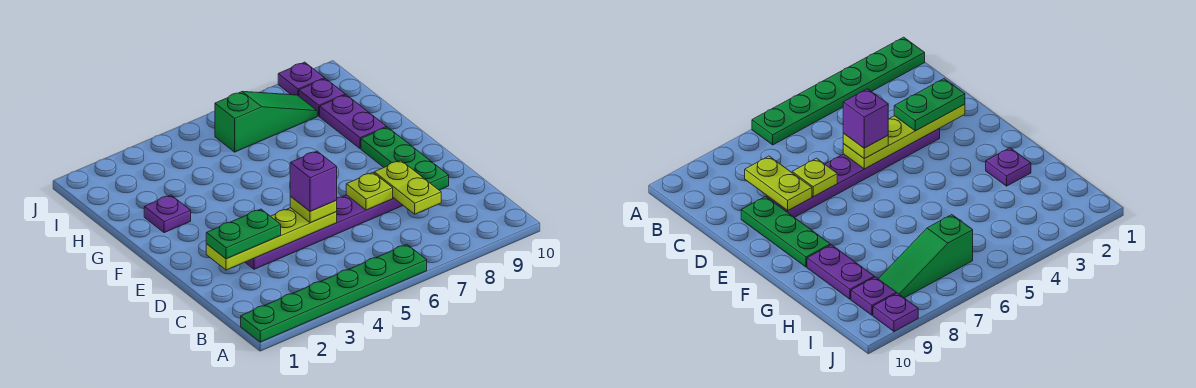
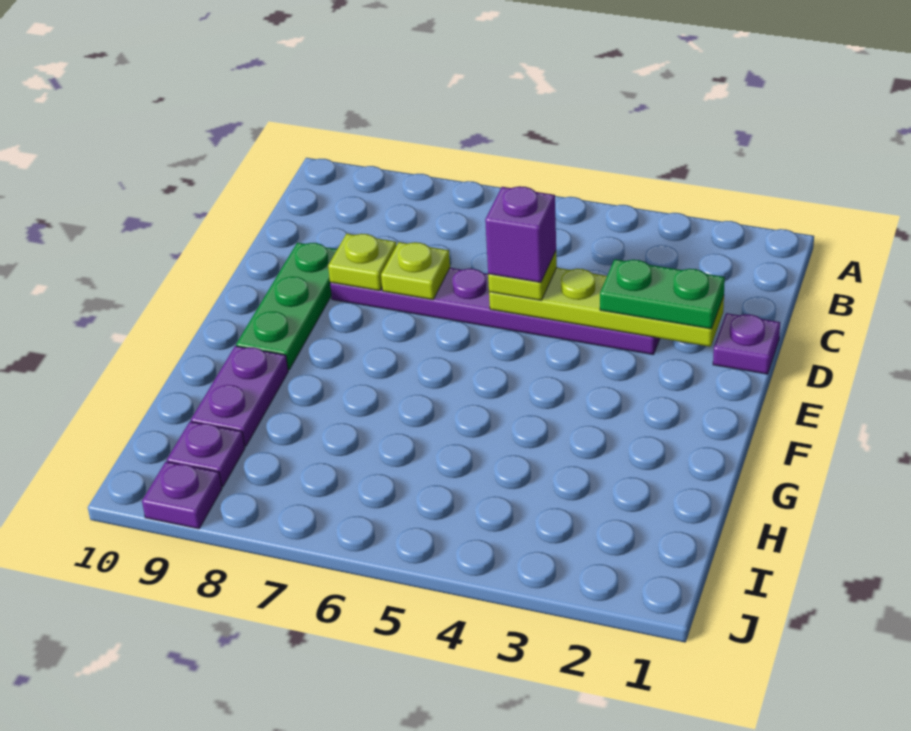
green 1x6 plate [241,245,427,342] -> none
lime 1x2 plate [374,160,441,214] -> lime 1x1 plate [328,234,396,291]
purple 1x1 plate [144,195,191,233] -> purple 1x1 plate moved to [713,313,780,374]
green 1x3 slope [215,92,317,152] -> none

